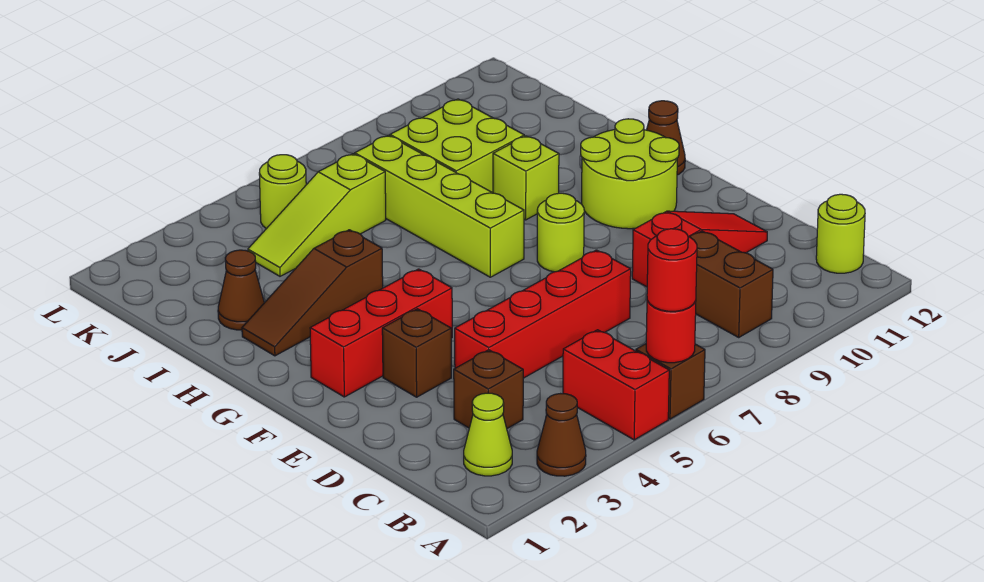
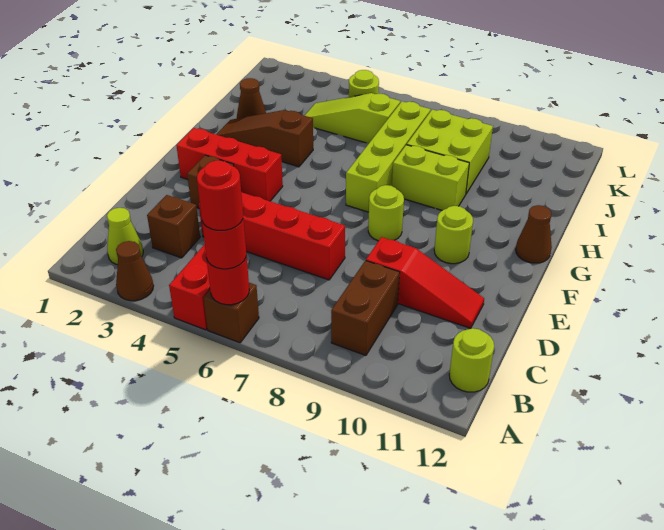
none -> red 1x1 round brick [197,160,243,230]
lime 2x2 round brick [581,119,679,229] -> lime 1x1 round brick [434,206,473,264]
lime 1x1 brick [493,136,559,220] -> lime 1x2 brick [392,145,469,210]

